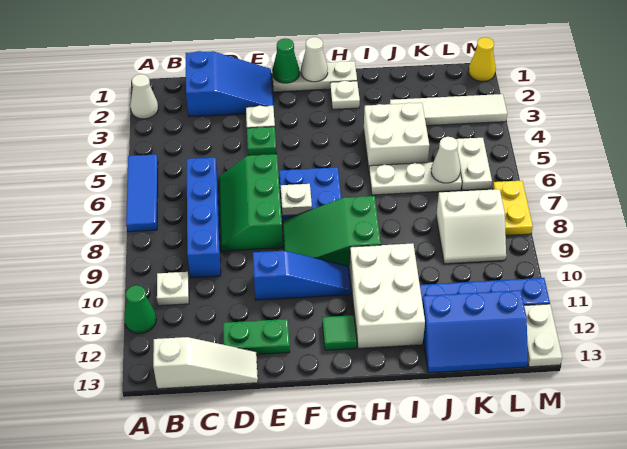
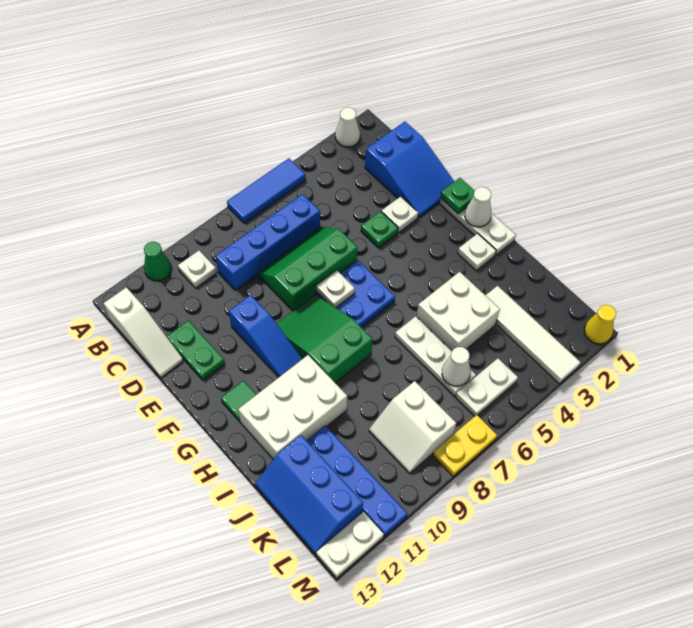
green 1x1 cone [272,38,300,83] -> green 1x1 plate [440,178,475,214]

